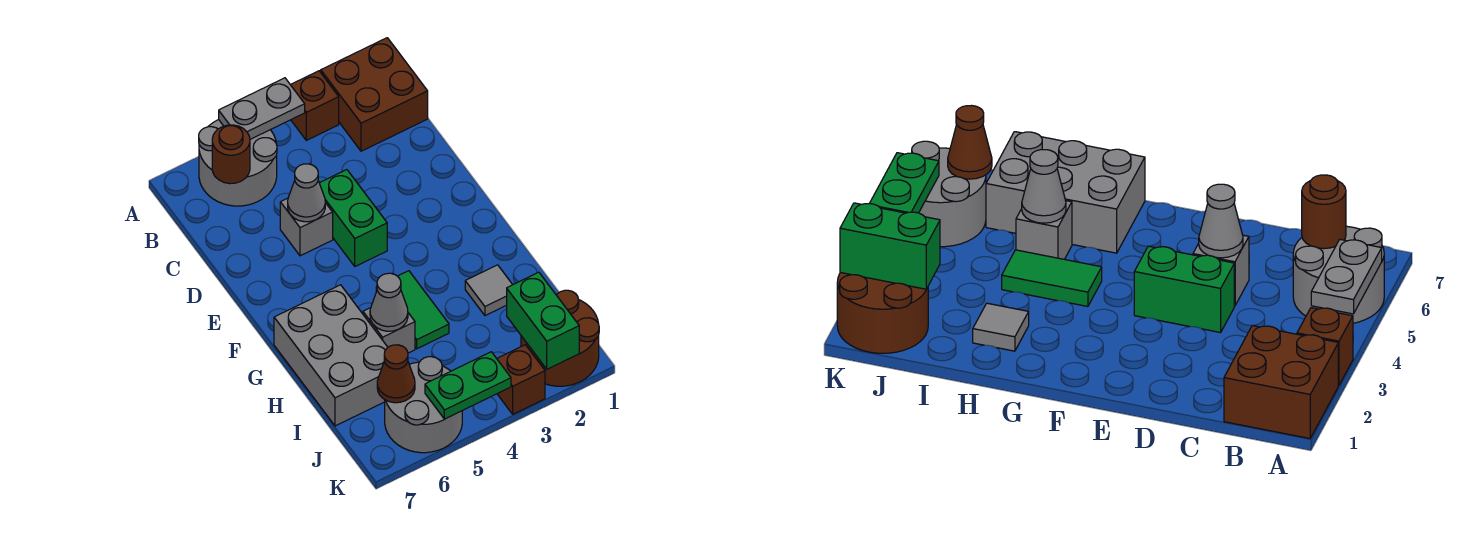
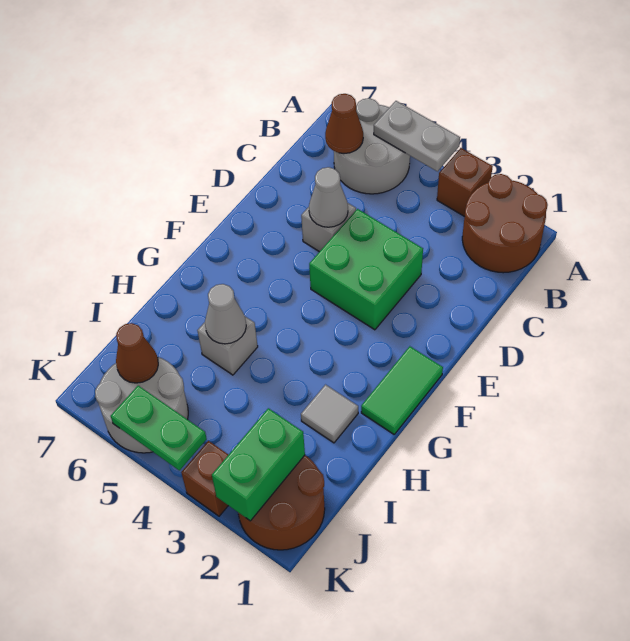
brown 2x2 brick [321,38,428,151] -> brown 2x2 round brick [462,174,548,273]
brown 1x1 round brick [212,125,250,184] -> brown 1x1 cone [325,94,363,154]
green 1x2 brick [320,170,387,266] -> green 2x2 brick [309,209,423,330]
green 1x2 tile [376,271,449,349] -> green 1x2 tile moved to [361,346,443,434]
grey 2x3 brick [274,285,388,426] -> none

